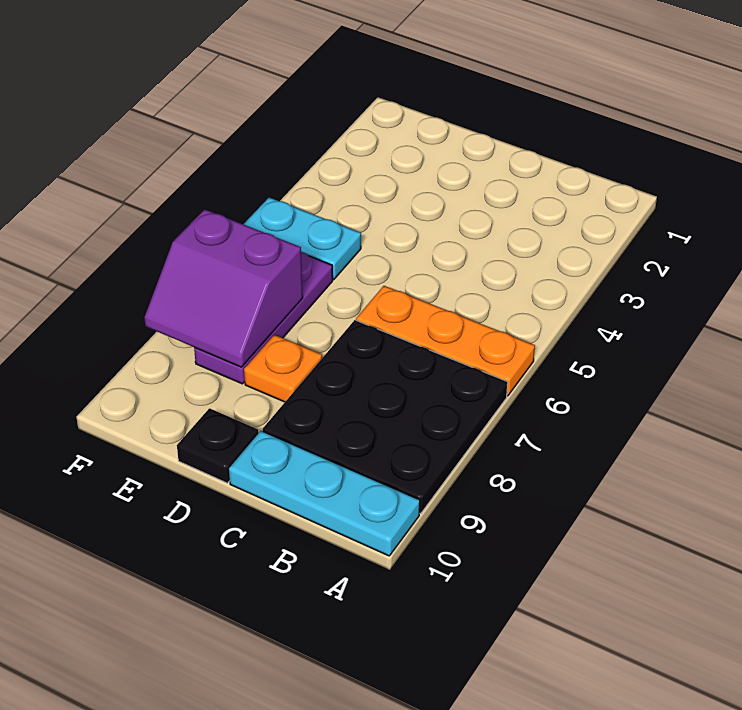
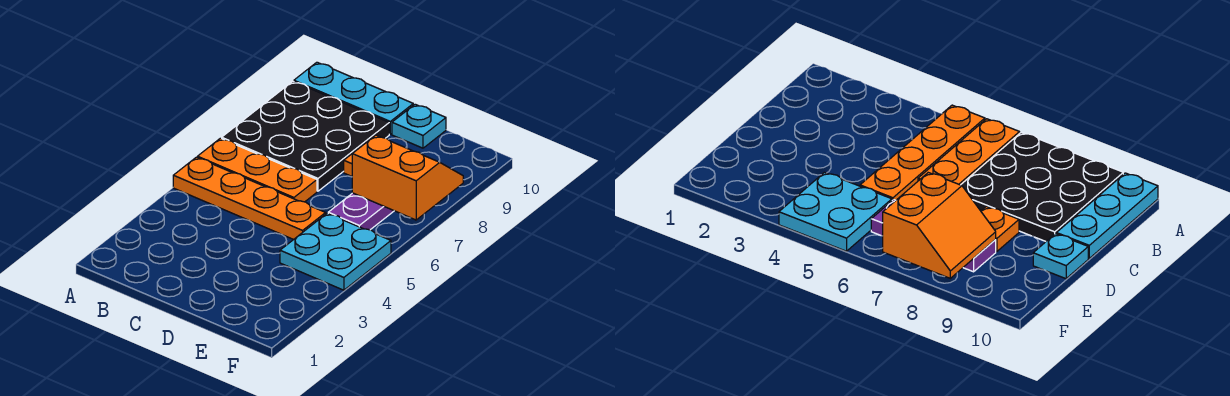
none -> orange 1x4 plate [173,157,326,240]
black 1x1 plate [177,408,259,483] -> cyan 1x1 plate [392,104,446,148]
cyan 1x2 plate [244,197,361,280] -> cyan 2x2 plate [280,213,391,290]
purple 2x2 slope [144,209,303,367] -> orange 2x2 slope [352,135,463,220]

